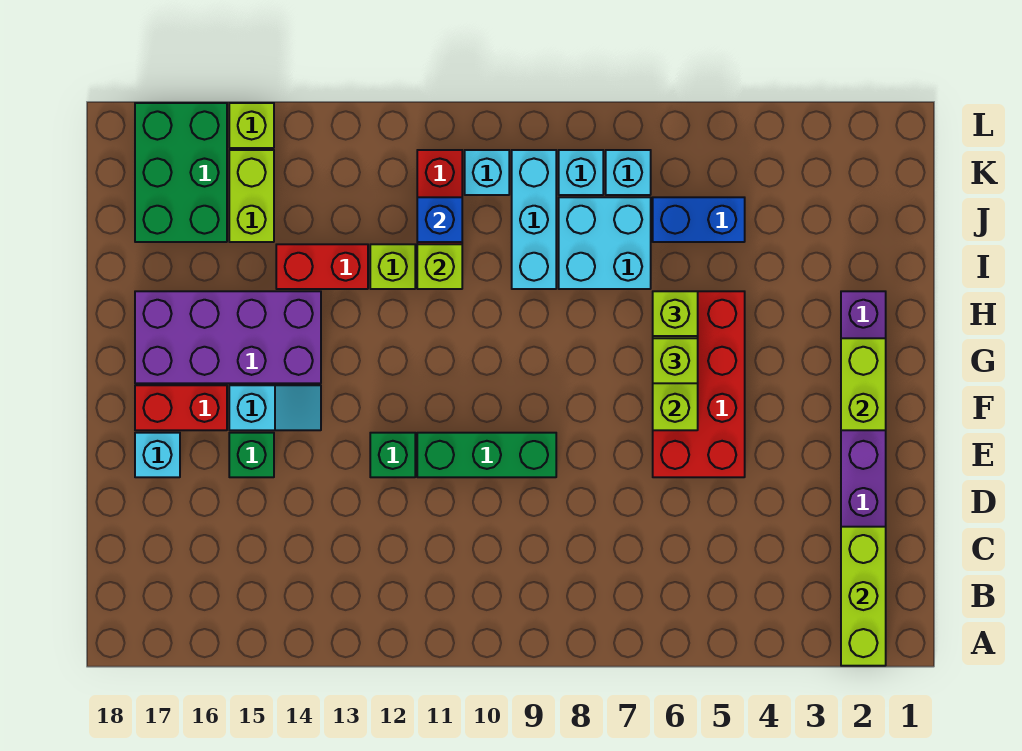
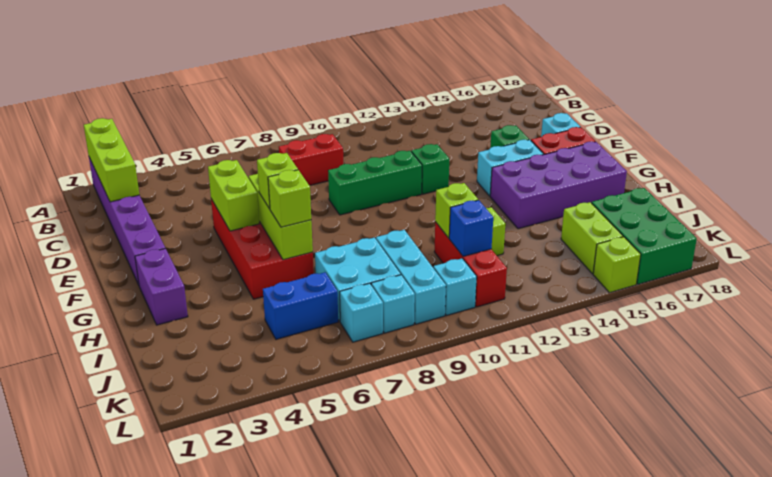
lime 1x2 brick [841,338,886,430] -> lime 1x2 brick moved to [208,160,259,231]
cyan 1x2 slope [229,385,321,430] -> cyan 1x2 brick [477,140,543,196]
red 1x2 brick [276,244,368,289] -> red 1x2 brick moved to [279,134,343,185]

